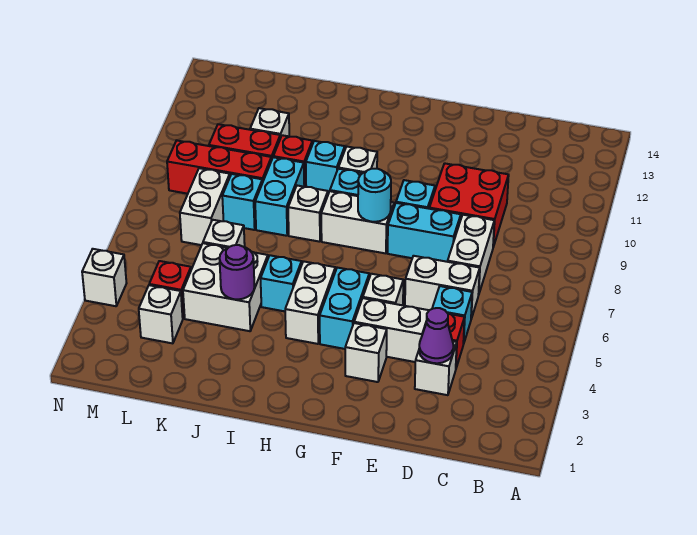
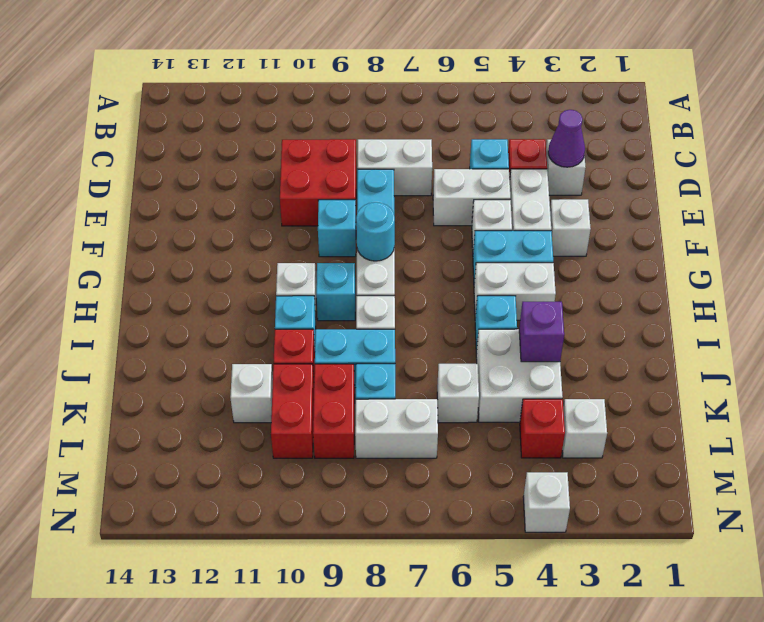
white 1x2 brick [405,256,480,319] -> white 1x2 brick turned to [433,169,510,226]
purple 1x1 round brick [219,245,254,299] -> purple 1x1 brick [519,301,564,362]
red 1x3 brick [167,140,271,194] -> red 1x2 brick [313,364,355,458]

